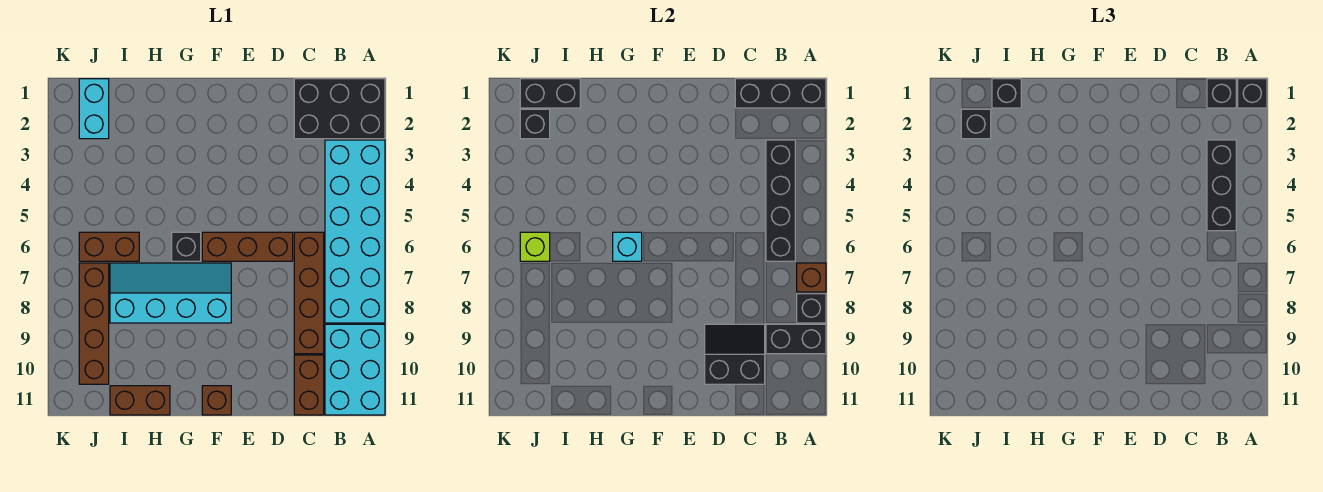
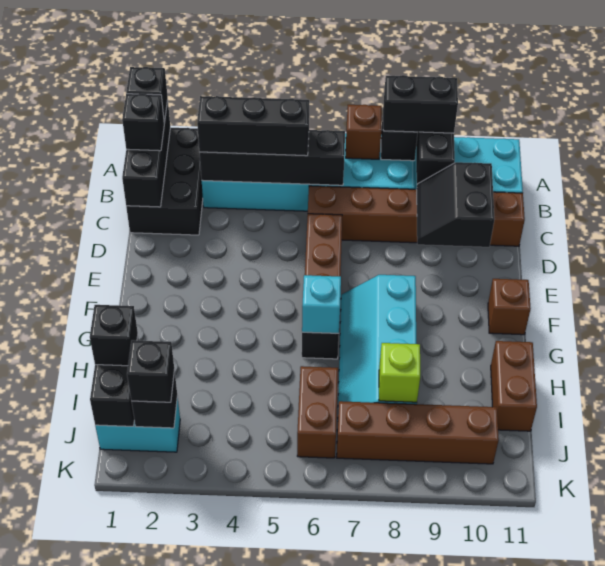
none -> black 1x2 brick [383,75,458,133]
lime 1x1 brick [520,232,550,261] -> lime 1x1 brick moved to [379,343,420,402]

